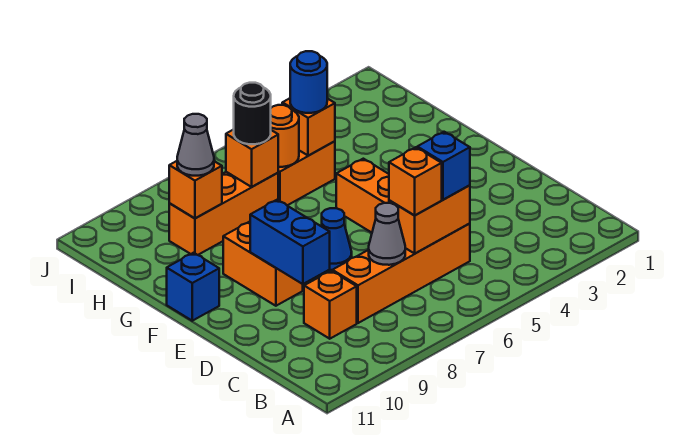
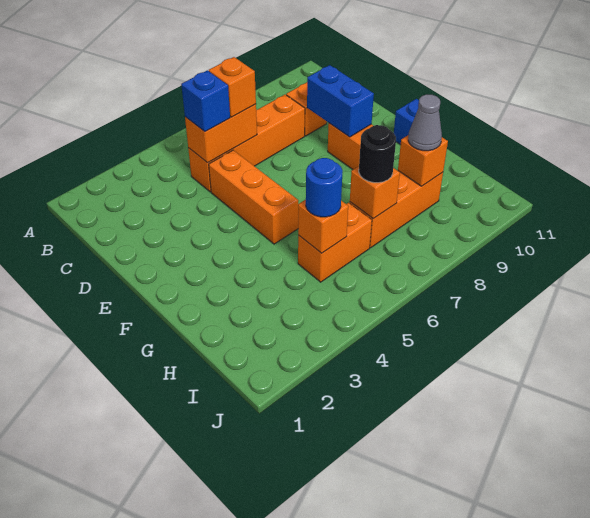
grey 1x1 cone [369,203,405,265] -> none
blue 1x1 cone [321,208,352,270] -> none
orange 1x1 round brick [271,105,299,167] -> none

